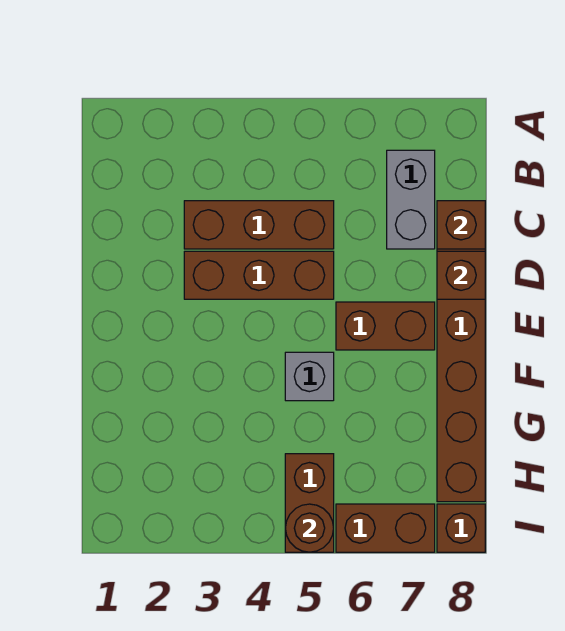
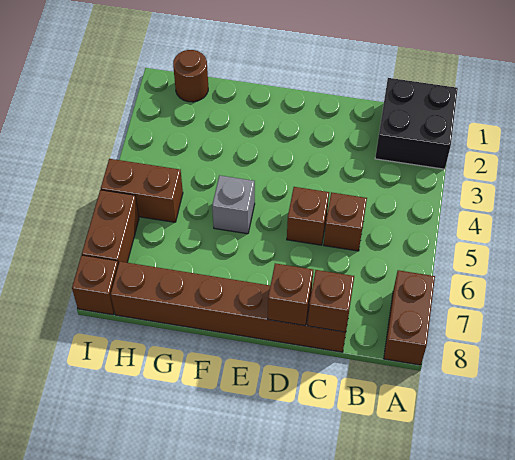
none -> black 2x2 brick [375,78,458,169]
grey 1x2 brick [387,150,435,249] -> none
brown 1x3 brick [184,201,334,249] -> brown 1x1 brick [324,192,367,251]
brown 1x3 brick [184,251,334,299] -> brown 1x1 brick [287,187,329,245]
brown 1x2 brick [336,302,435,350] -> brown 1x2 brick moved to [384,270,435,365]
brown 1x1 round brick [285,504,334,552] -> brown 1x1 round brick moved to [173,50,208,102]

